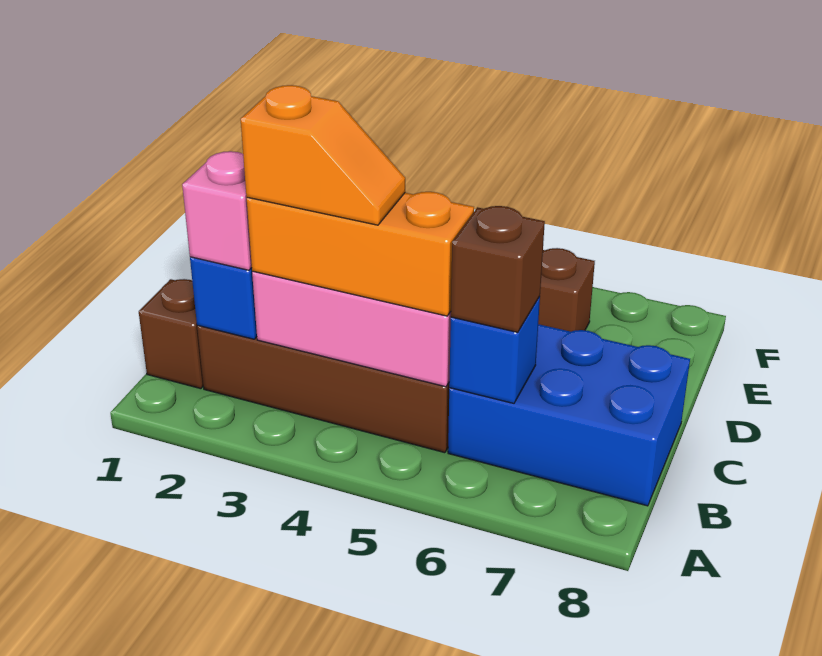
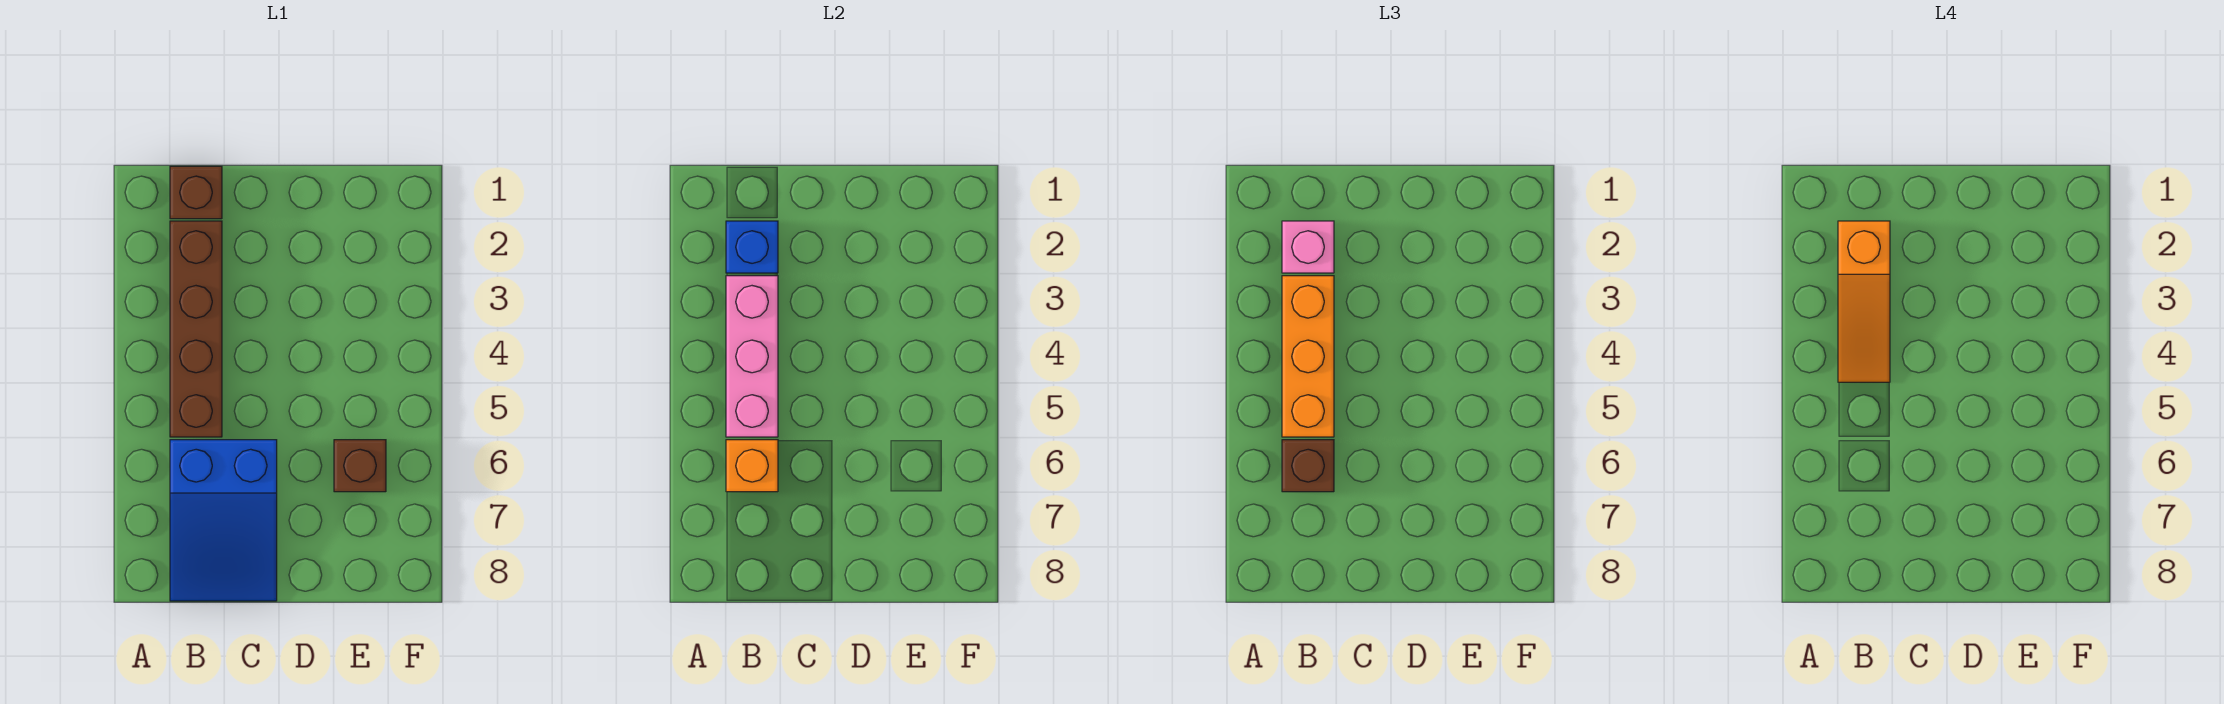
orange 1x2 slope [241,85,406,225] -> orange 1x3 slope [1838,221,1890,382]
blue 2x3 brick [448,324,690,506] -> blue 2x3 slope [170,440,277,601]
blue 1x1 brick [449,297,540,403] -> orange 1x1 brick [726,440,778,492]

